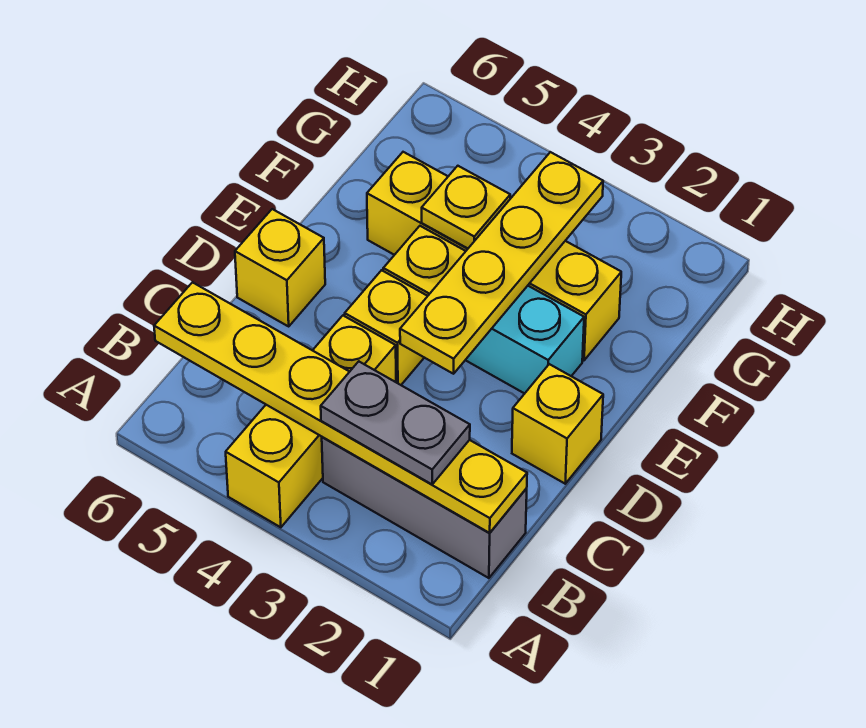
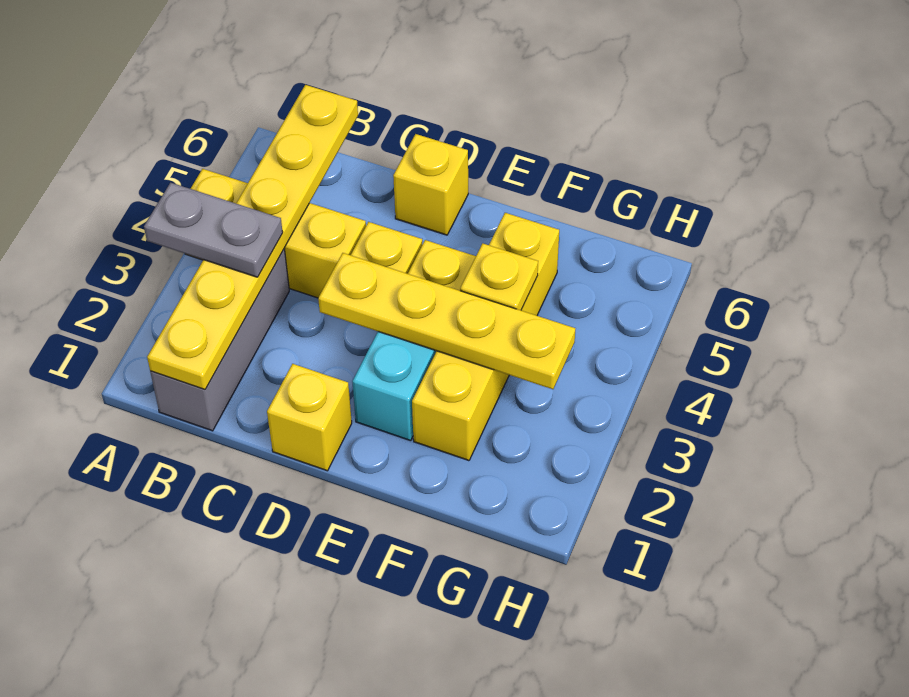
grey 1x2 plate [321,361,470,484] -> grey 1x2 plate turned to [144,183,283,277]

